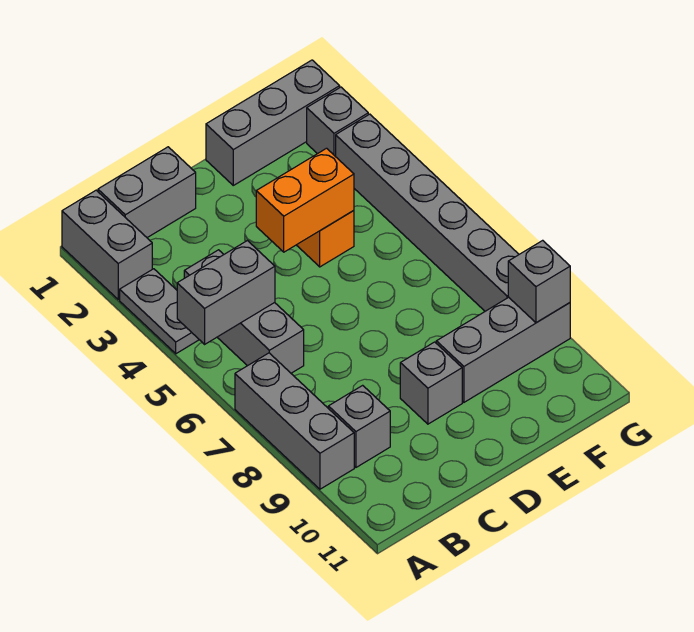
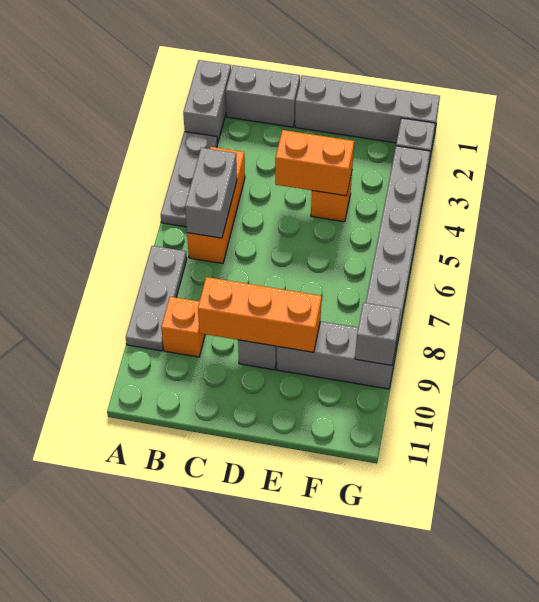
grey 1x2 plate [120,269,199,354] -> grey 1x3 plate [161,131,218,227]
grey 1x2 brick [177,241,275,344] -> grey 1x2 brick turned to [185,148,237,238]
grey 1x3 brick [235,353,354,489] -> grey 1x3 plate [126,246,187,351]
grey 1x3 brick [184,250,304,373] -> orange 1x3 brick [187,147,245,264]
grey 1x1 brick [328,385,390,467] -> orange 1x1 brick [161,297,205,357]
none -> orange 1x3 brick [198,277,322,352]
grey 1x3 brick [206,60,340,185] -> grey 1x4 brick [295,75,440,143]

